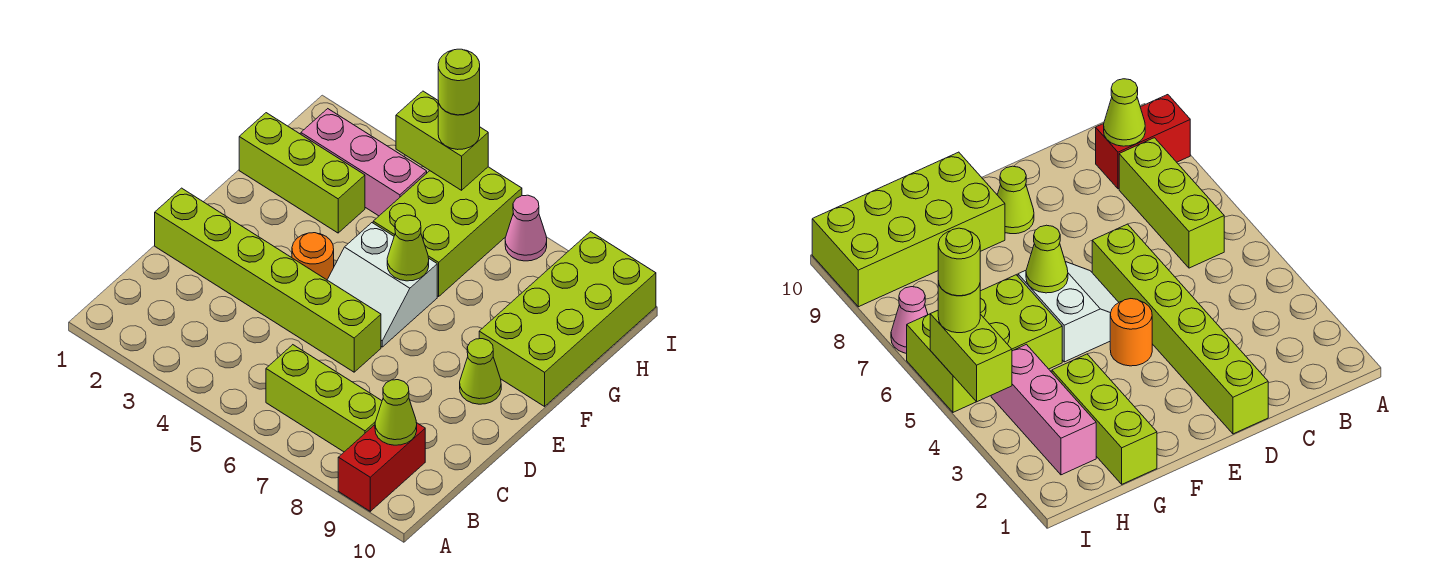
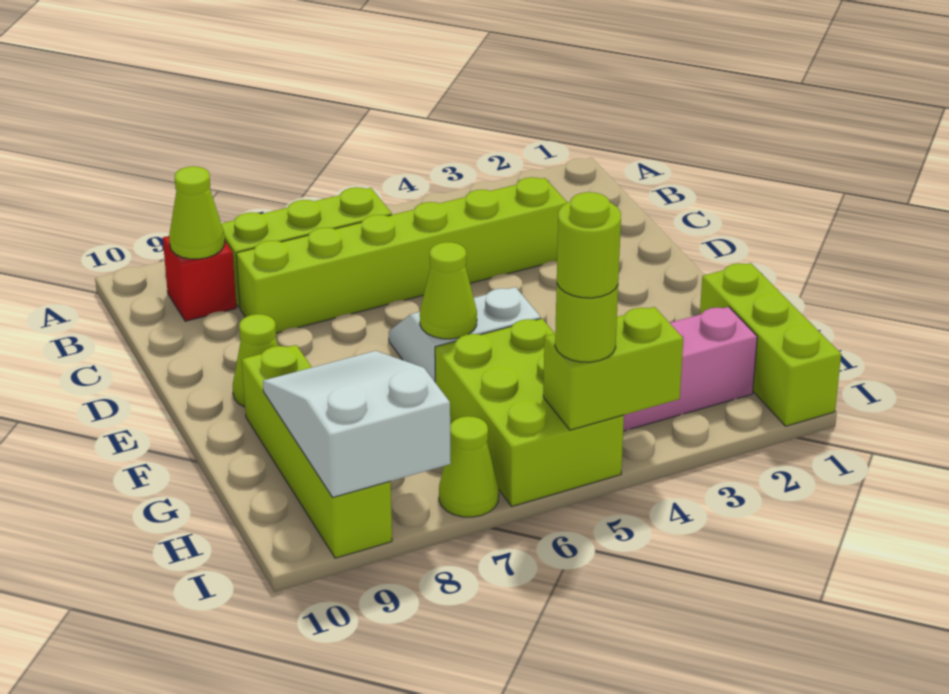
red 1x2 brick [338,423,425,511] -> red 1x1 brick [163,236,236,321]
lime 1x6 brick [155,188,381,372] -> lime 1x6 brick moved to [236,177,567,333]
orange 1x1 round brick [292,233,334,280] -> none
lime 2x4 brick [479,232,656,406] -> lime 1x4 brick [242,345,392,558]
lime 1x3 brick [239,113,365,233] -> lime 1x3 brick turned to [700,263,841,426]
none -> white 2x3 slope [263,351,451,497]
pink 1x1 cone [505,195,547,261] -> lime 1x1 cone [439,416,499,517]

